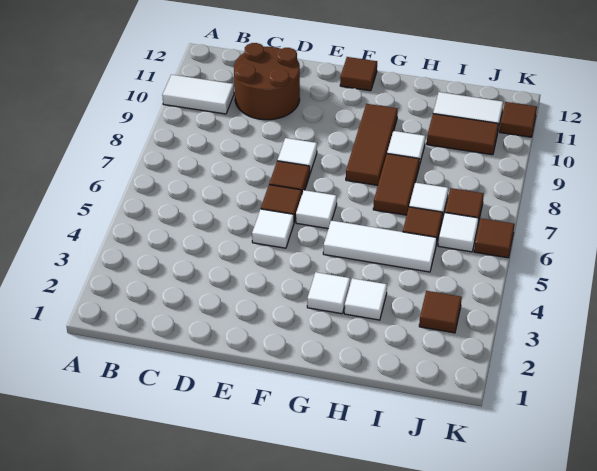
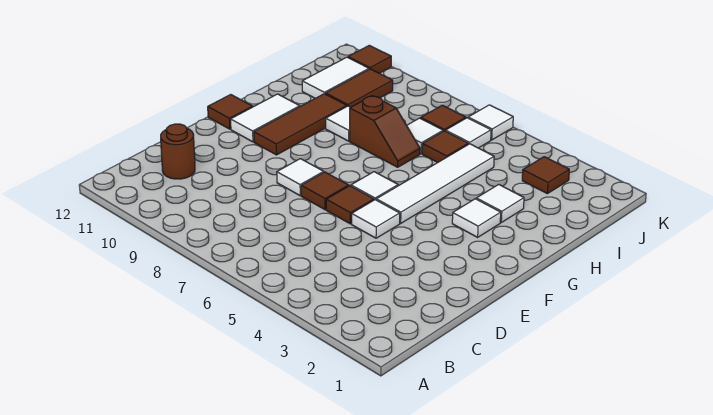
white 1x2 tile [162,75,234,114] -> white 1x2 tile moved to [231,94,300,142]
brown 2x2 round brick [234,43,300,120] -> brown 1x1 round brick [161,124,195,179]
white 1x3 tile [323,220,437,272] -> white 1x4 tile [376,144,494,223]
brown 1x3 tile [346,104,398,185] -> brown 1x3 tile turned to [254,94,347,155]
brown 1x2 tile [373,154,420,215] -> brown 1x2 slope [350,96,420,167]
brown 1x1 tile [474,218,515,258] -> white 1x1 tile [468,105,513,140]

